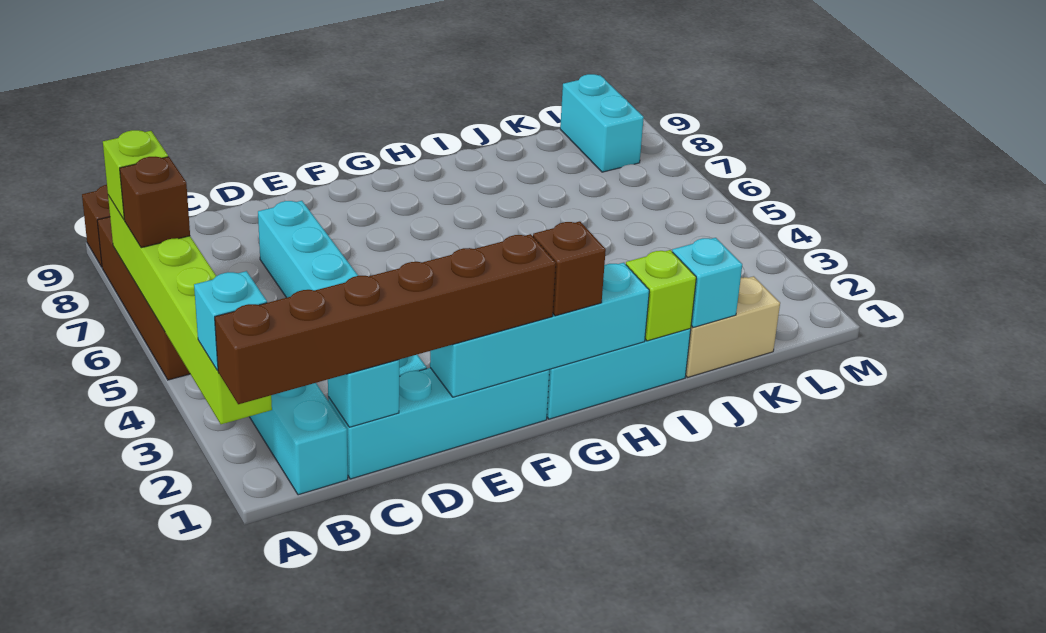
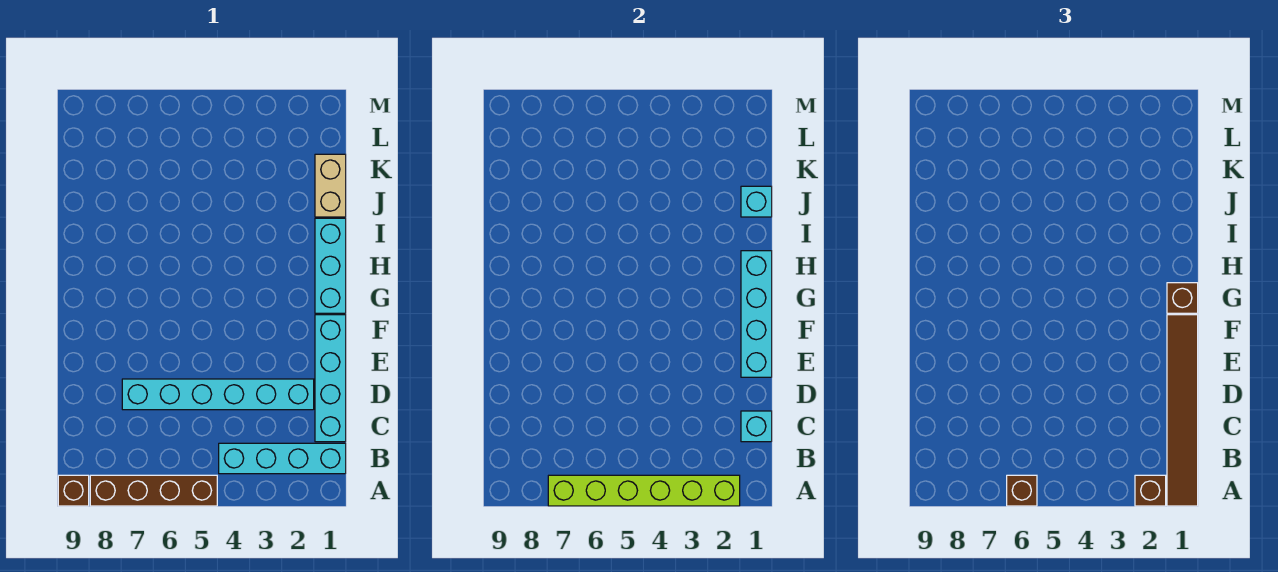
brown 1x6 brick [215,234,556,404] -> brown 1x6 tile [1167,315,1198,506]
cyan 1x1 brick [194,271,267,370] -> brown 1x1 brick [1135,475,1166,506]
lime 1x1 brick [103,130,168,220] -> none
lime 1x1 brick [626,250,696,341] -> none
cyan 1x2 brick [560,74,644,172] -> none

